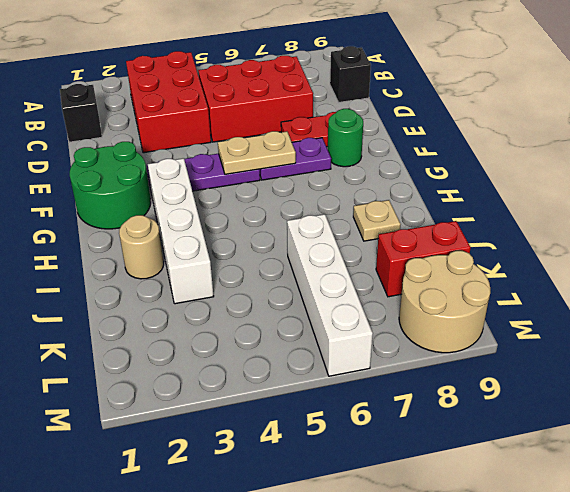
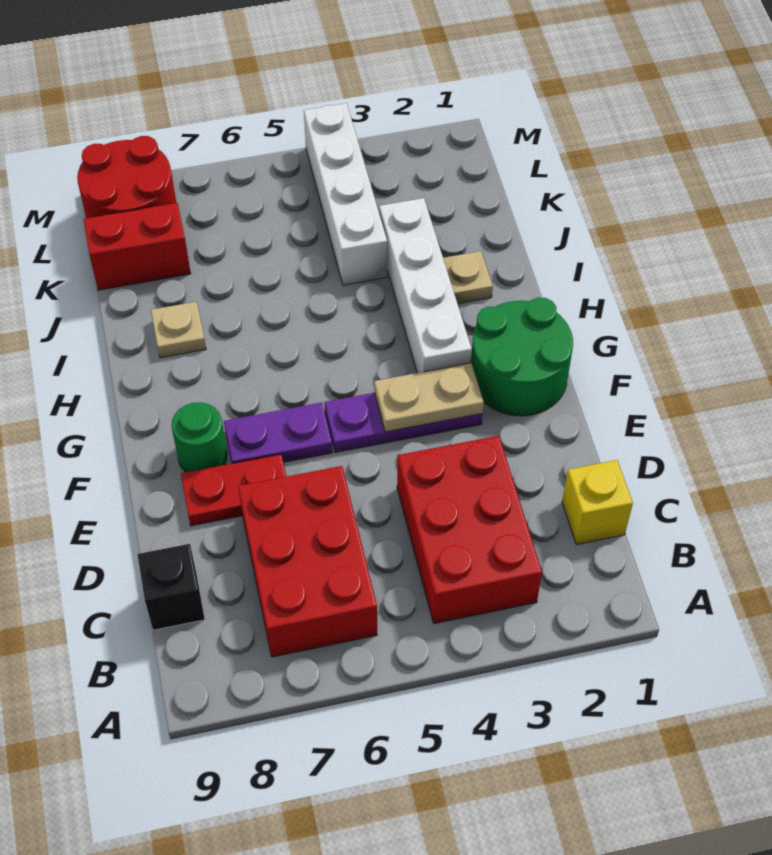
black 1x1 brick [60,84,102,142] -> yellow 1x1 brick [562,460,633,545]
red 2x3 brick [198,56,313,142] -> red 2x3 brick turned to [238,466,377,657]
tan 1x2 plate [218,131,296,174] -> tan 1x2 plate moved to [374,363,484,432]
tan 1x1 round brick [119,215,164,279] -> tan 1x1 plate [443,251,493,304]
white 1x4 brick [287,214,373,376] -> white 1x4 brick moved to [304,103,387,285]
tan 2x2 round brick [399,251,490,353] -> red 2x2 round brick [77,136,176,218]

